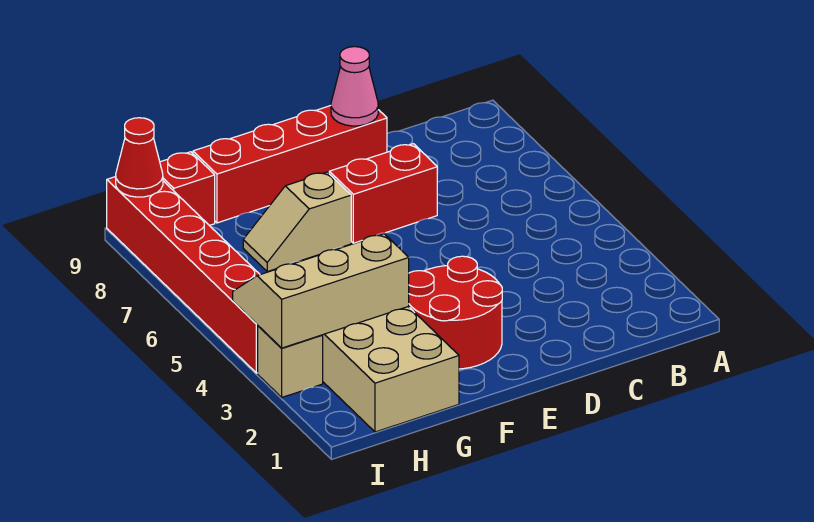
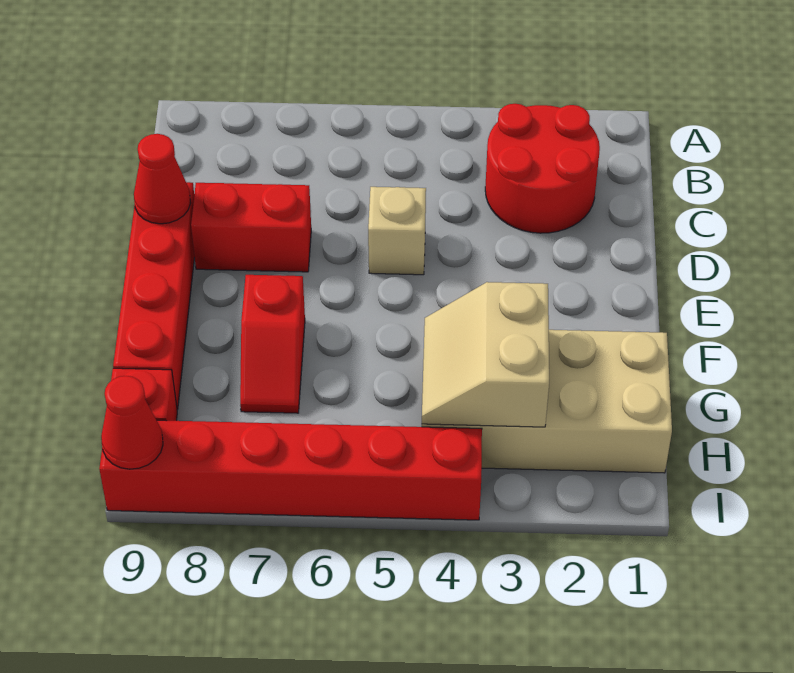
red 1x2 brick [329,144,437,243] -> red 1x2 brick turned to [191,183,311,272]
pink 1x1 cone [331,47,378,126] -> red 1x1 cone [134,134,191,224]
red 2x2 round brick [408,256,502,369] -> red 2x2 round brick moved to [485,104,600,233]
tan 1x2 slope [243,172,351,272] -> red 1x2 slope [240,275,305,413]
tan 2x3 slope [233,234,409,348] -> tan 2x2 slope [422,282,549,427]
tan 1x1 brick [258,326,323,397] -> tan 1x1 brick moved to [368,187,426,275]

